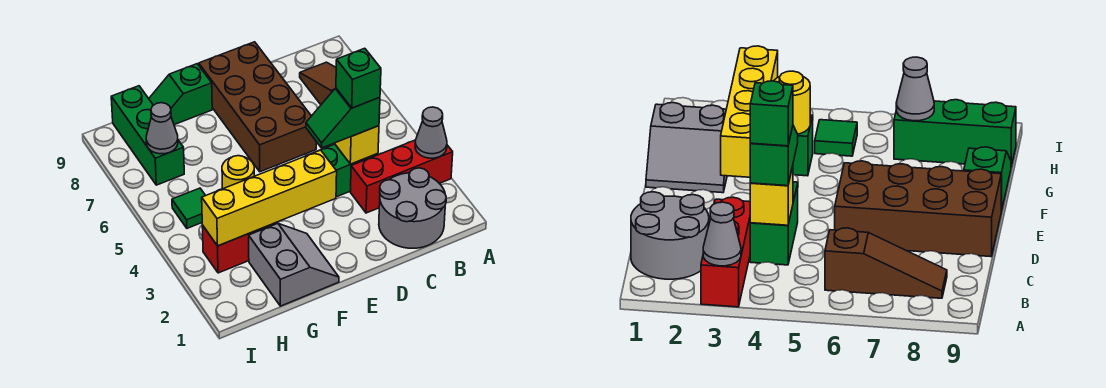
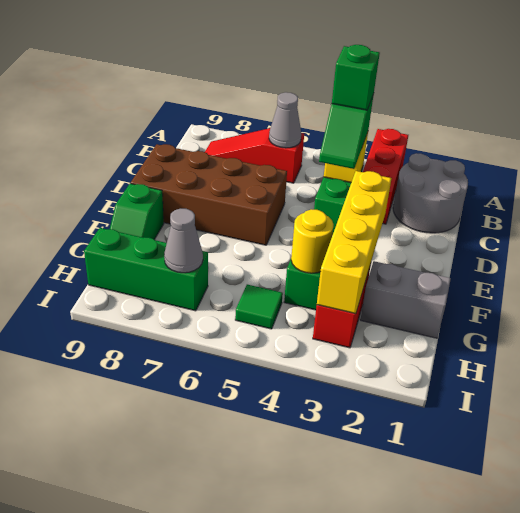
grey 1x1 cone [415,107,447,158] -> grey 1x1 cone moved to [269,92,301,148]
brown 1x3 slope [300,62,336,104] -> red 1x3 slope [205,128,304,183]

